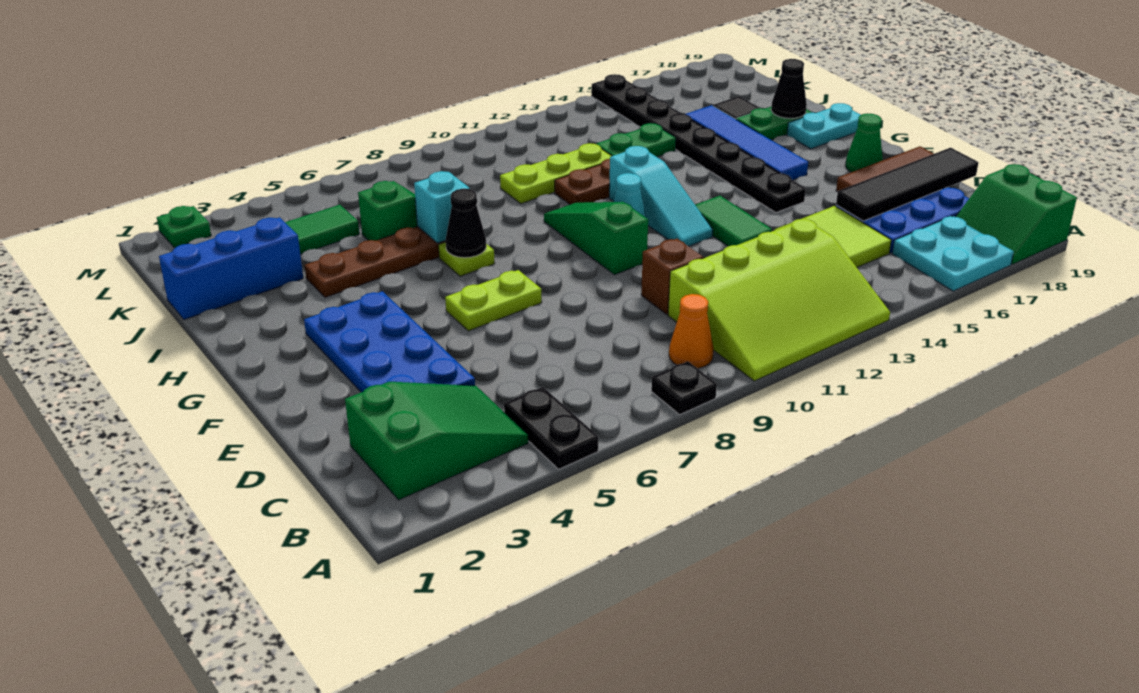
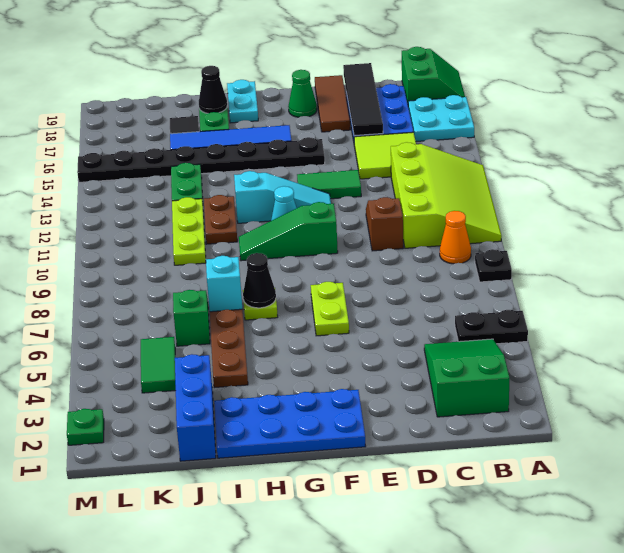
green 2x2 slope [956,164,1077,264] -> green 2x2 slope turned to [402,47,465,104]
blue 2x4 plate [304,291,475,392] -> blue 2x4 plate moved to [214,389,366,458]

